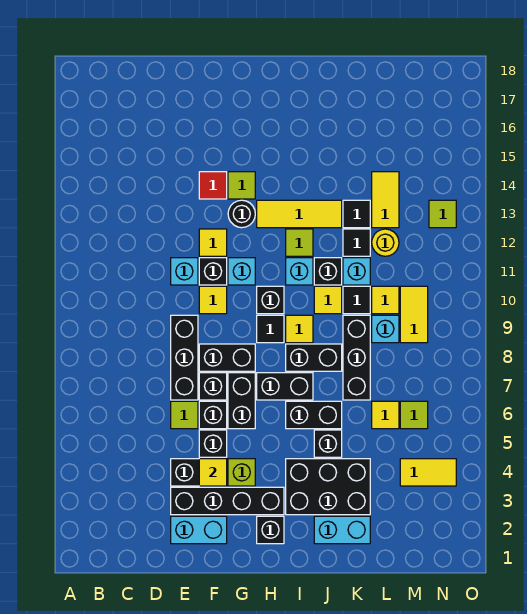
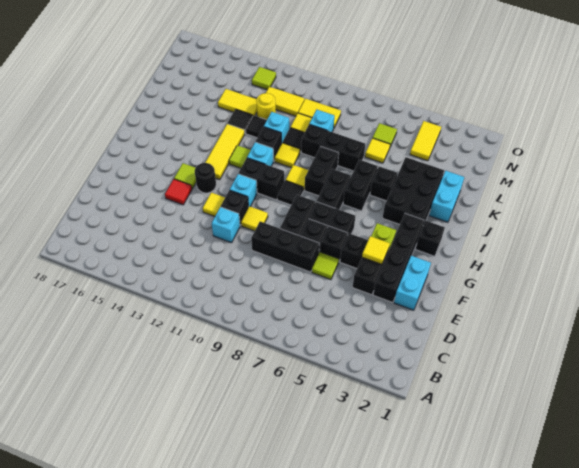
black 1x1 brick [257,286,284,314] -> black 1x2 brick [238,158,284,200]
none -> yellow 1x2 tile [266,87,304,116]

